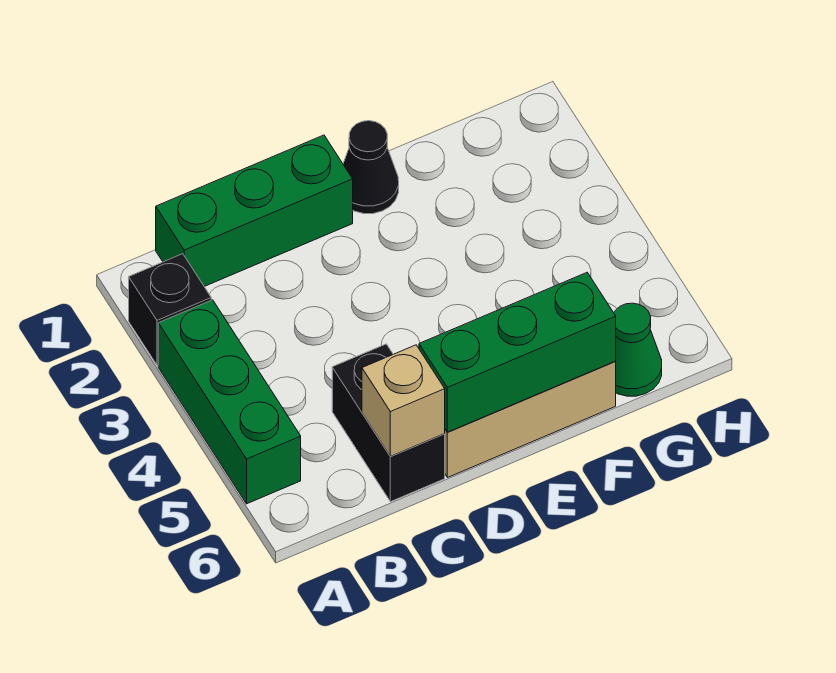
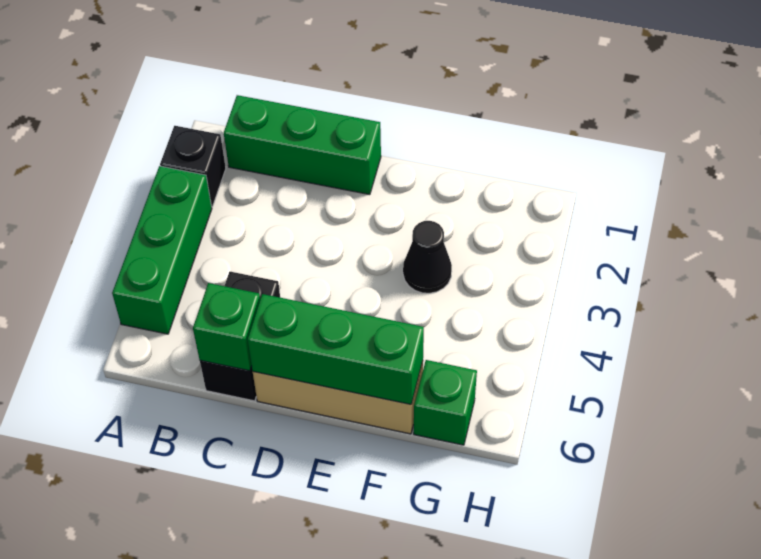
tan 1x1 brick [362,345,445,457] -> green 1x1 brick [193,283,260,371]
black 1x1 cone [343,121,399,214] -> black 1x1 cone moved to [403,221,452,293]
green 1x1 cone [614,303,662,396] -> green 1x1 brick [414,360,477,445]

